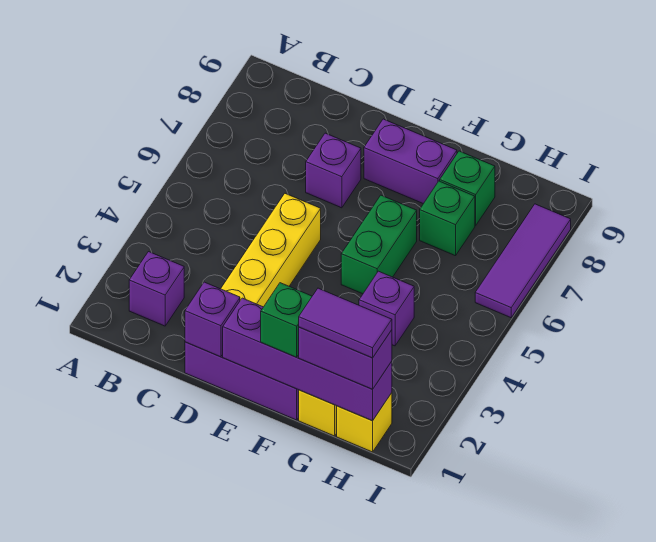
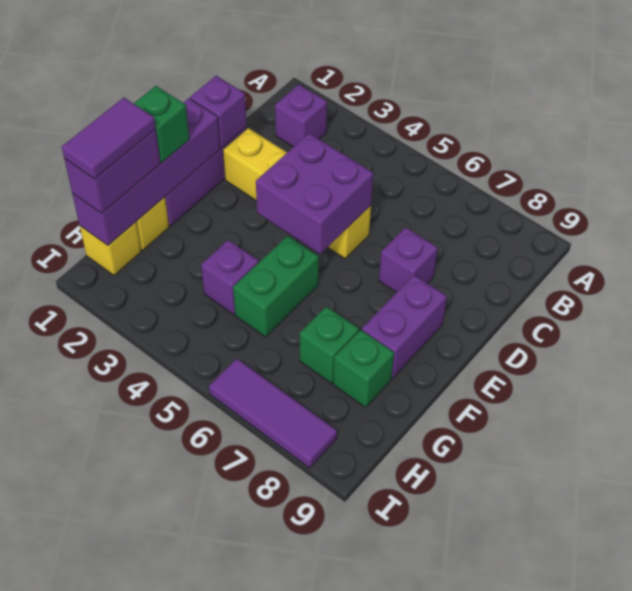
none -> purple 2x2 brick [256,133,373,254]
green 1x2 brick [341,195,417,294] -> green 1x2 brick turned to [233,236,319,337]

